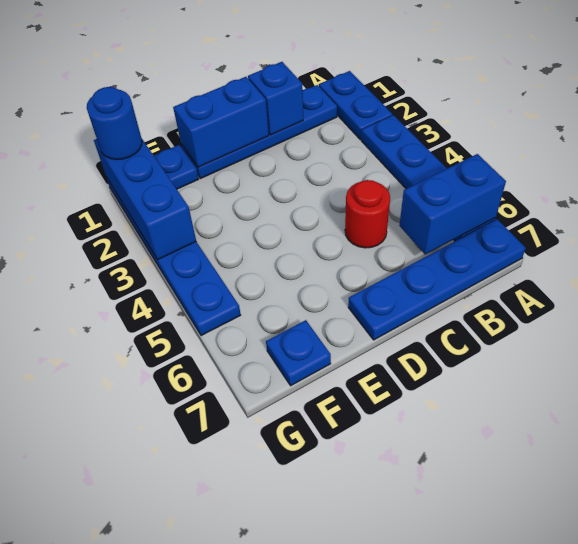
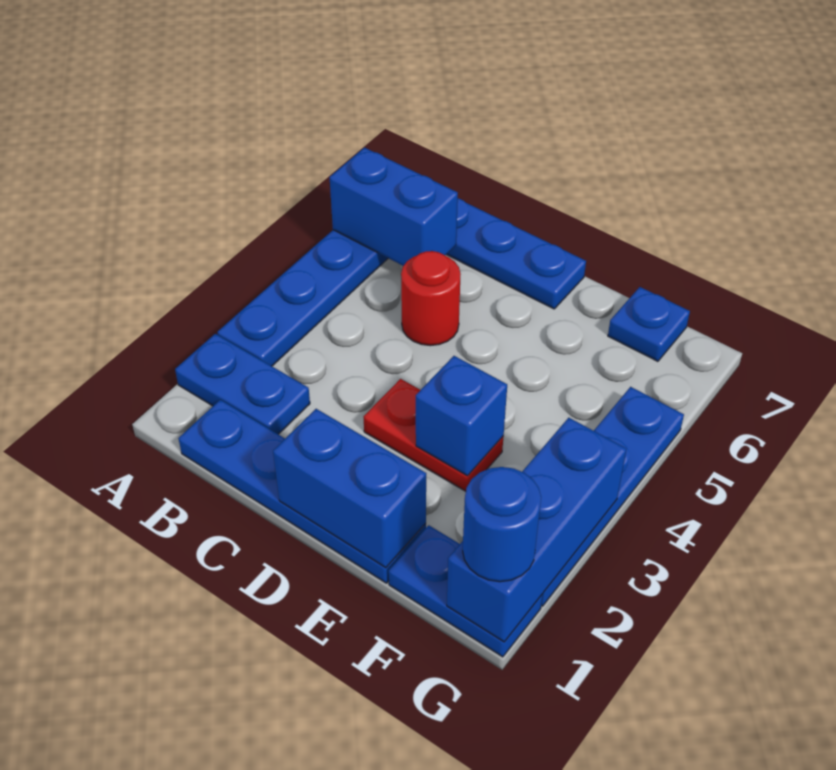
blue 1x2 plate [319,71,392,140] -> blue 1x2 plate turned to [175,334,310,434]
blue 1x1 brick [248,62,303,135] -> blue 1x1 brick moved to [416,356,507,476]
none -> red 1x2 plate [364,379,503,491]

